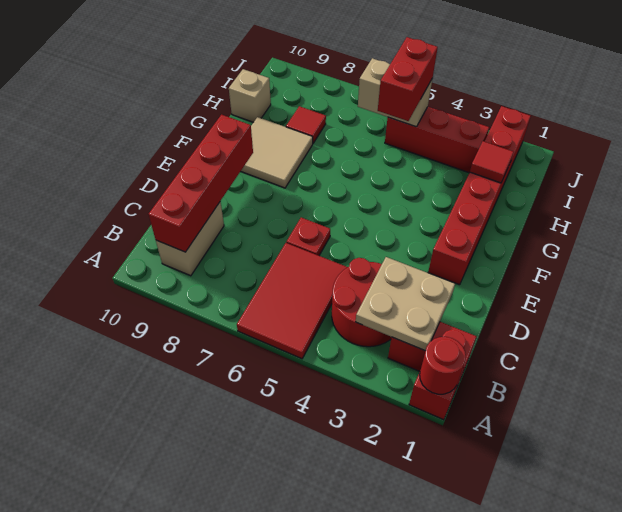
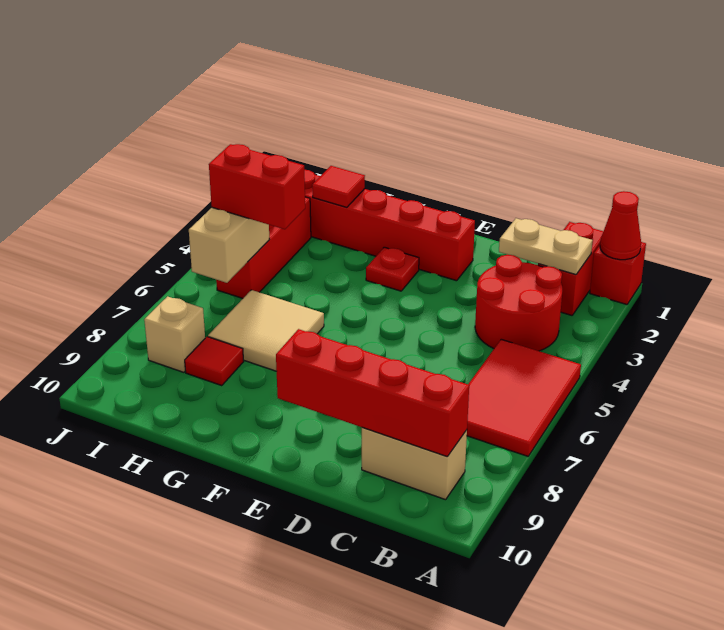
red 1x1 round brick [420,337,466,394] -> red 1x1 cone [600,191,641,260]
red 2x3 tile [237,243,347,359] -> red 2x3 tile turned to [467,339,581,456]
tan 2x2 plate [356,257,455,351] -> tan 1x2 plate [499,218,593,274]
red 1x1 plate [286,218,330,256] -> red 1x1 plate moved to [366,247,419,291]
tan 2x2 tile [241,117,313,188] -> tan 2x2 tile moved to [208,290,324,371]
tan 1x1 brick [229,69,271,122] -> tan 1x1 brick moved to [144,296,205,372]

